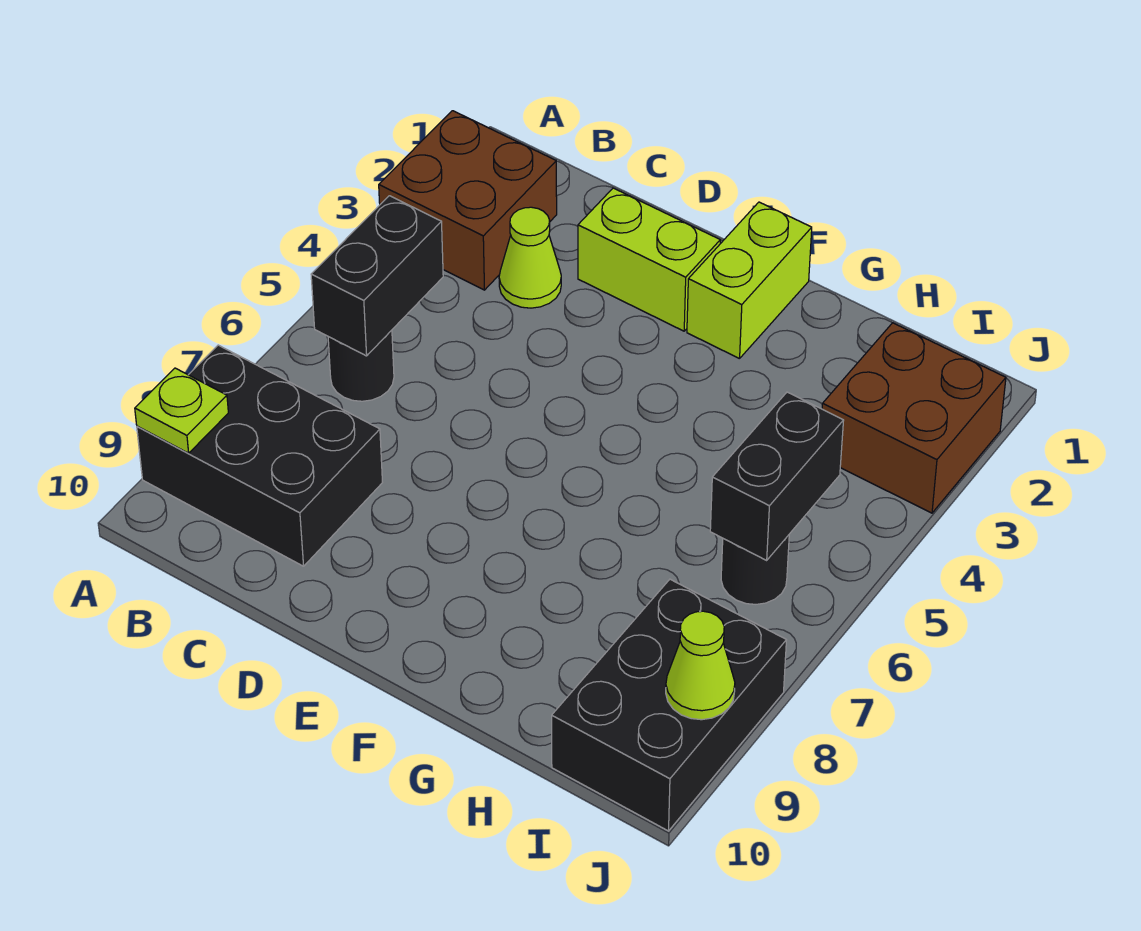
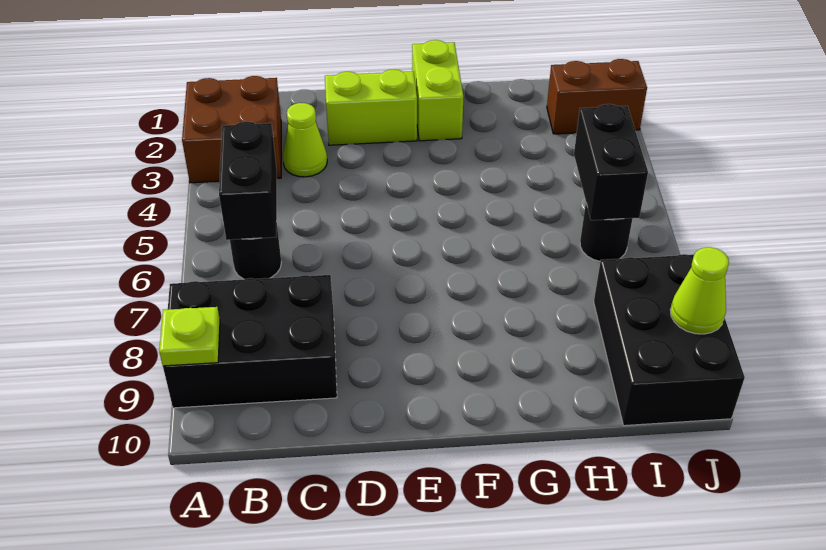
brown 2x2 brick [822,323,1006,513] -> brown 1x2 brick [547,59,647,134]

